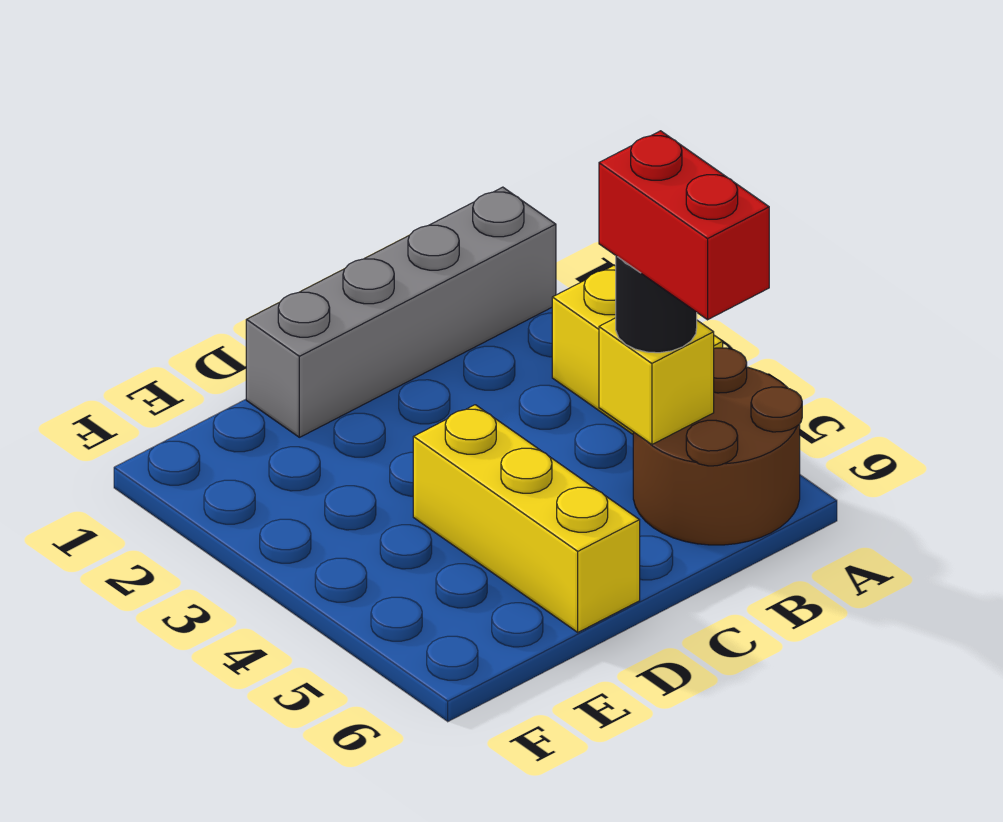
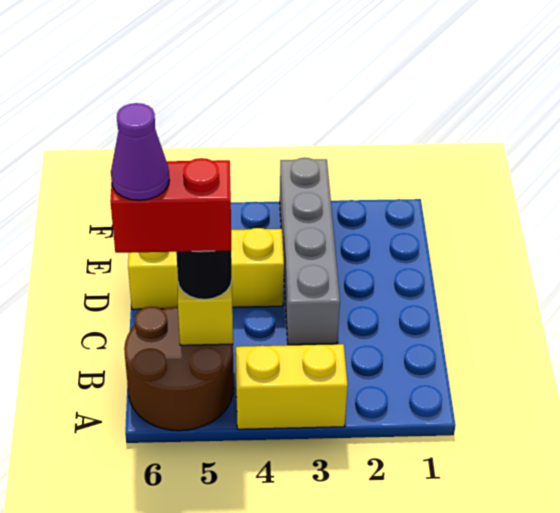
grey 1x4 brick [246,187,556,437] -> grey 1x4 brick moved to [280,158,340,345]
none -> purple 1x1 cone [111,103,169,200]

